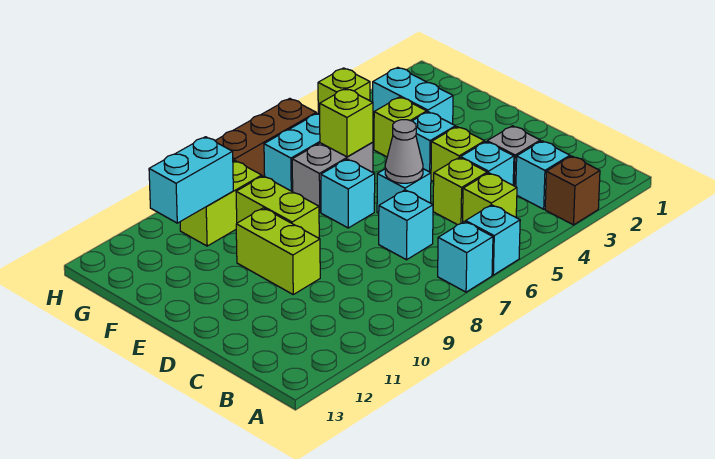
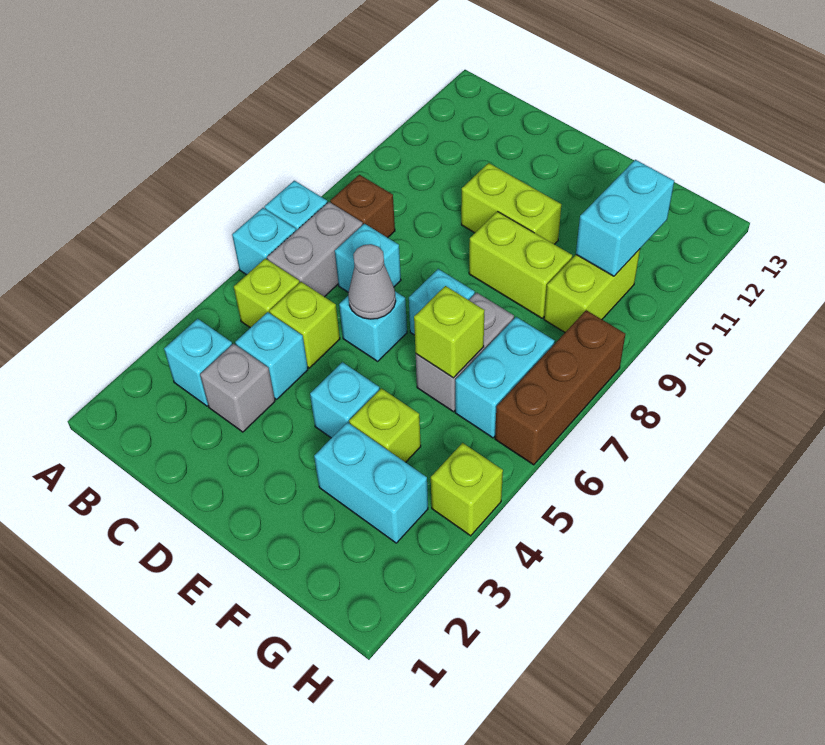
brown 1x1 brick [545,156,600,225] -> brown 1x1 brick moved to [330,175,395,238]
none -> grey 1x2 brick [267,202,363,297]
lime 1x1 brick [431,127,485,182] -> none

